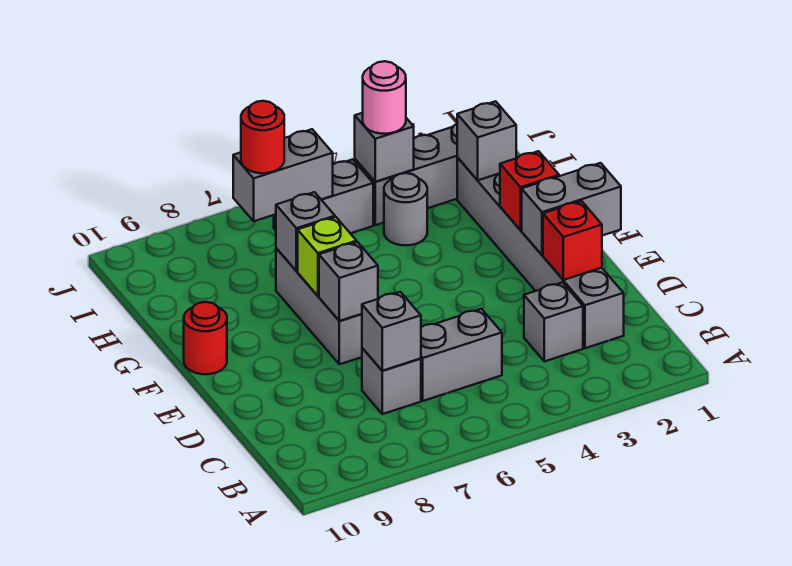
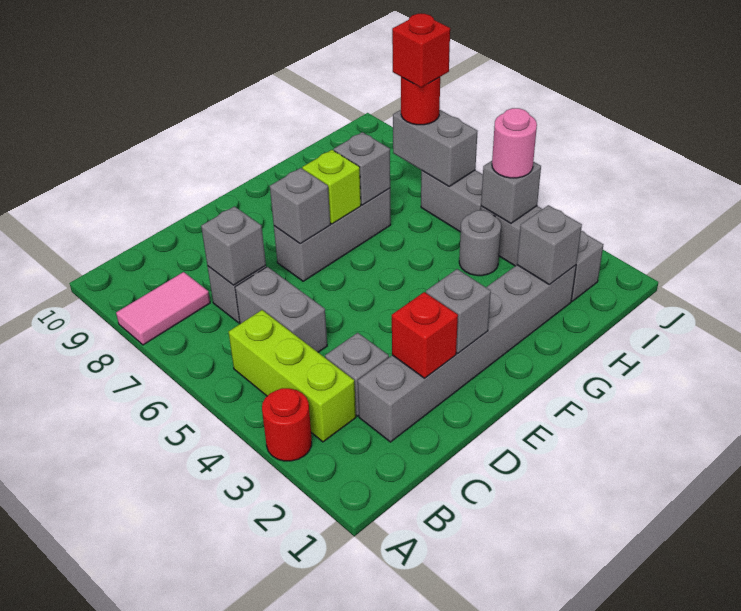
none -> pink 1x2 tile [116,272,210,345]
none -> lime 1x3 brick [228,310,356,442]
grey 1x2 brick [522,163,621,255] -> grey 1x1 brick [426,269,491,353]
red 1x1 brick [500,151,559,230] -> red 1x1 brick moved to [392,14,450,88]
red 1x1 round brick [184,302,227,374] -> red 1x1 round brick moved to [262,388,312,461]

